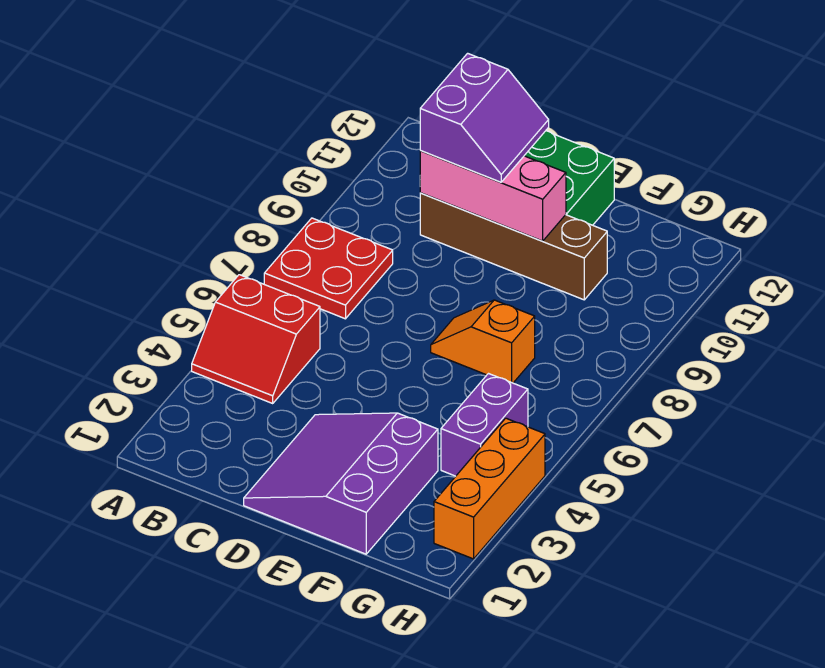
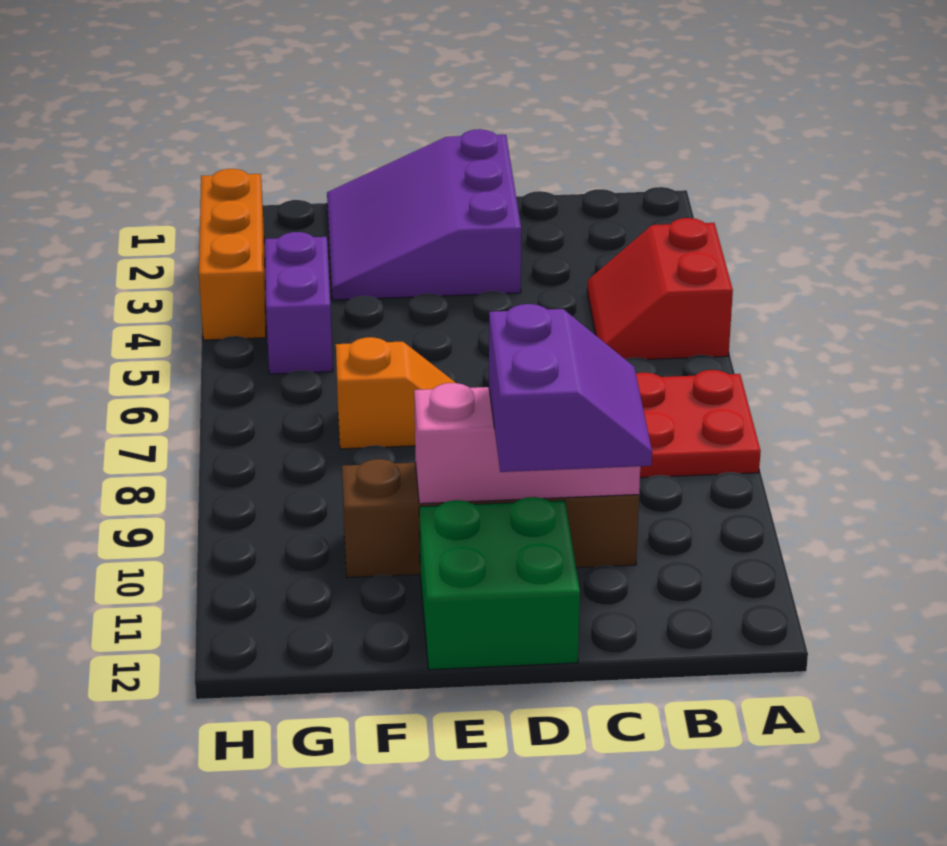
red 2x2 slope [192,275,320,403] -> red 2x2 slope turned to [587,218,733,359]
purple 2x2 slope [420,53,549,182] -> purple 2x2 slope turned to [489,304,652,472]
purple 3x3 slope [244,413,438,554] -> purple 3x3 slope turned to [327,129,521,300]

